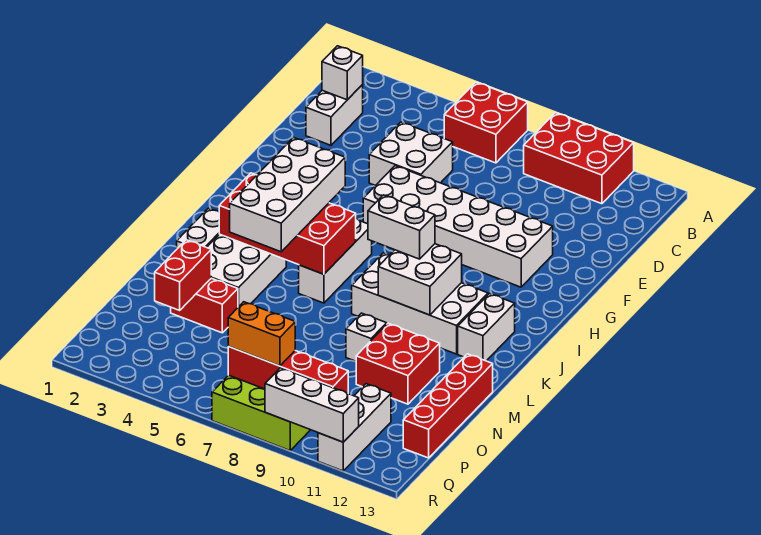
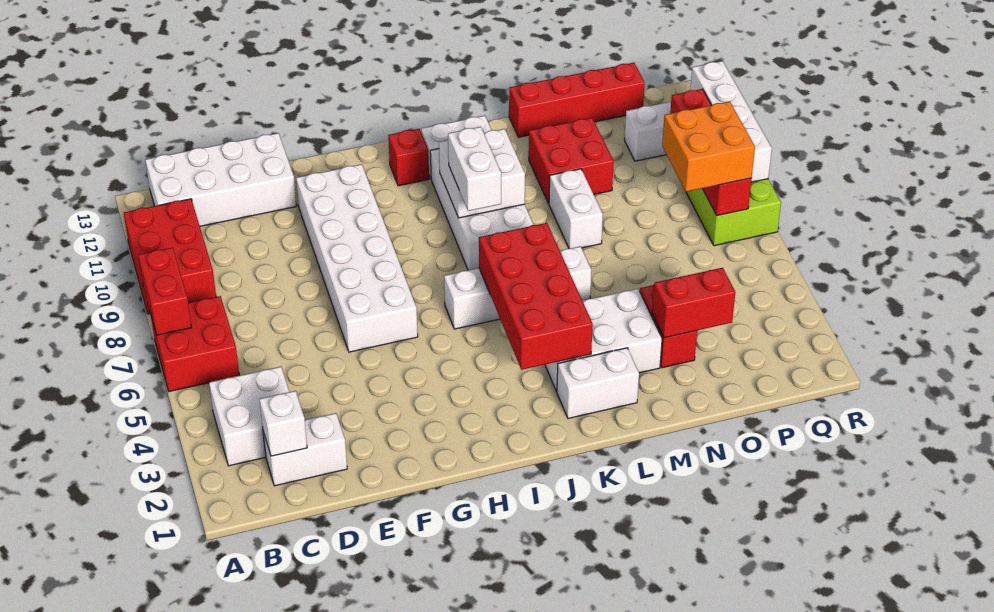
none -> red 1x2 brick [138,248,192,335]
white 2x2 brick [369,122,453,186] -> white 2x2 brick moved to [209,367,289,466]
white 2x4 brick [230,138,345,252] -> white 2x4 brick moved to [145,133,297,226]
white 1x3 brick [299,219,372,303] -> white 1x4 brick [444,246,591,329]
none -> red 1x1 brick [388,129,429,186]
white 1x1 brick [346,313,387,361] -> white 1x2 brick [549,169,603,249]
orange 1x2 brick [228,302,295,366] -> orange 2x2 brick [662,102,755,192]
white 1x3 brick [265,368,359,442] -> white 1x4 brick [690,61,772,182]

